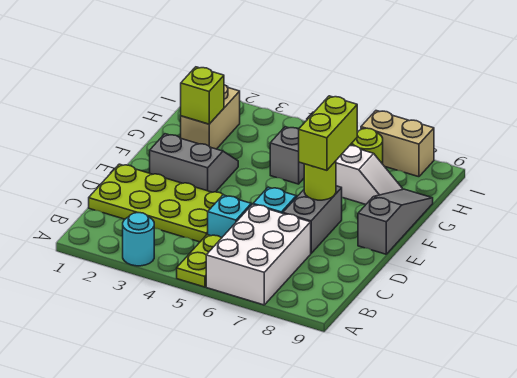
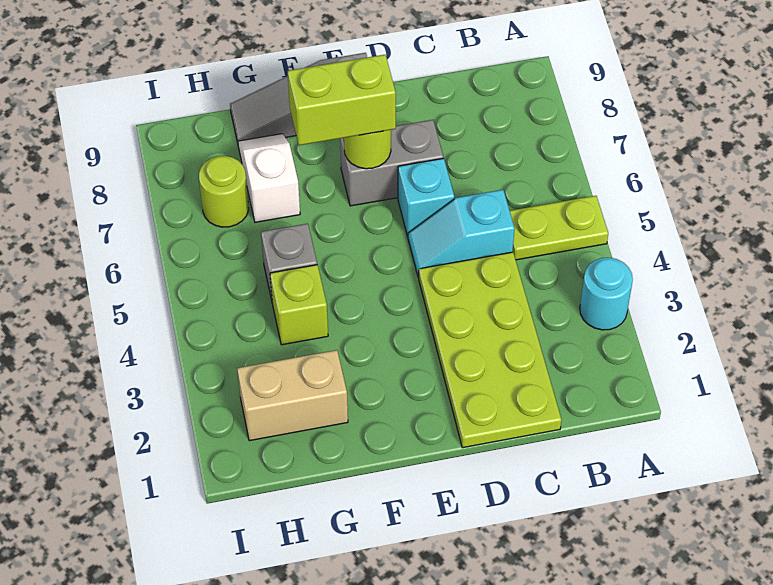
white 2x3 brick [206,204,311,305] -> none
grey 2x2 slope [150,134,238,192] -> none
lime 1x1 brick [181,67,224,124] -> lime 1x1 brick moved to [270,265,328,345]
tan 1x2 brick [361,111,434,177] -> none

